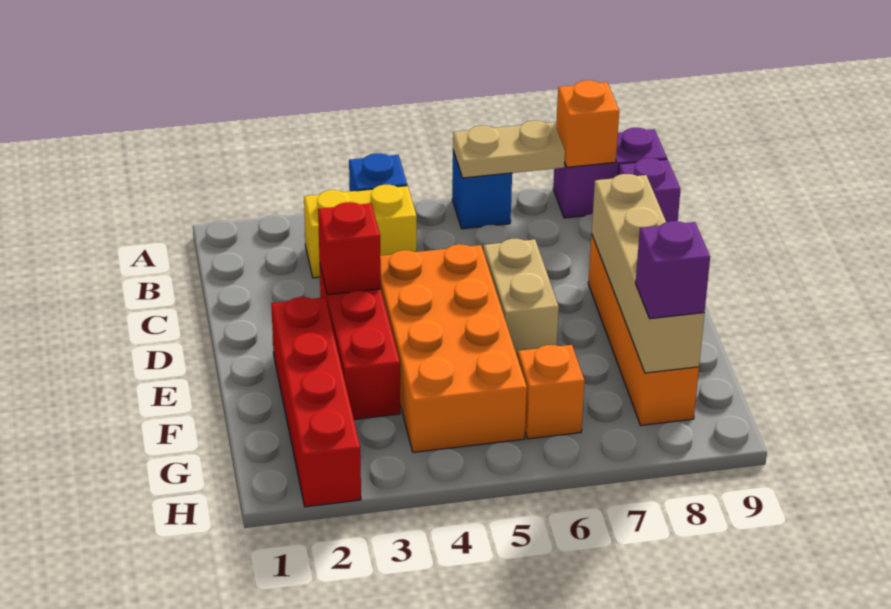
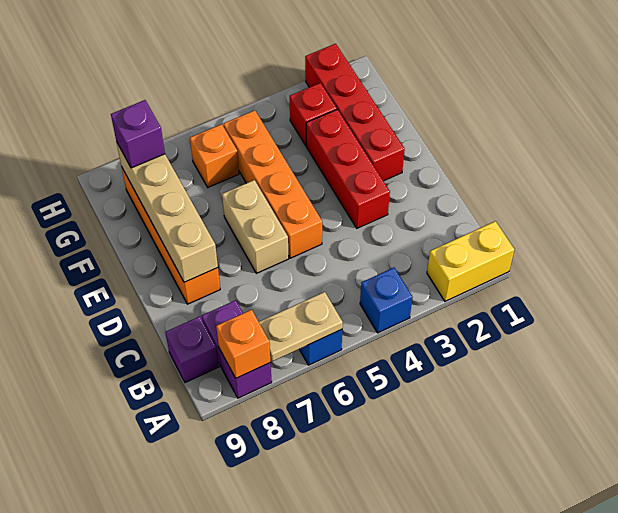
purple 1x2 brick [553,128,667,218] -> purple 1x2 brick turned to [202,300,272,398]
yellow 1x2 brick [304,185,417,278] -> yellow 1x2 brick moved to [427,221,514,301]
red 1x1 brick [318,202,381,295] -> red 1x1 brick moved to [290,83,337,145]
orange 2x4 brick [380,244,527,452] -> orange 1x4 brick [224,110,322,258]

